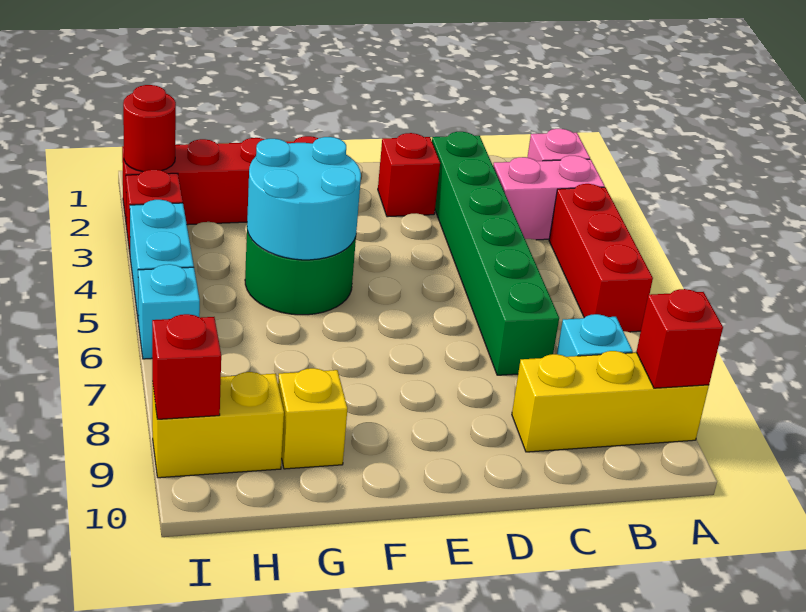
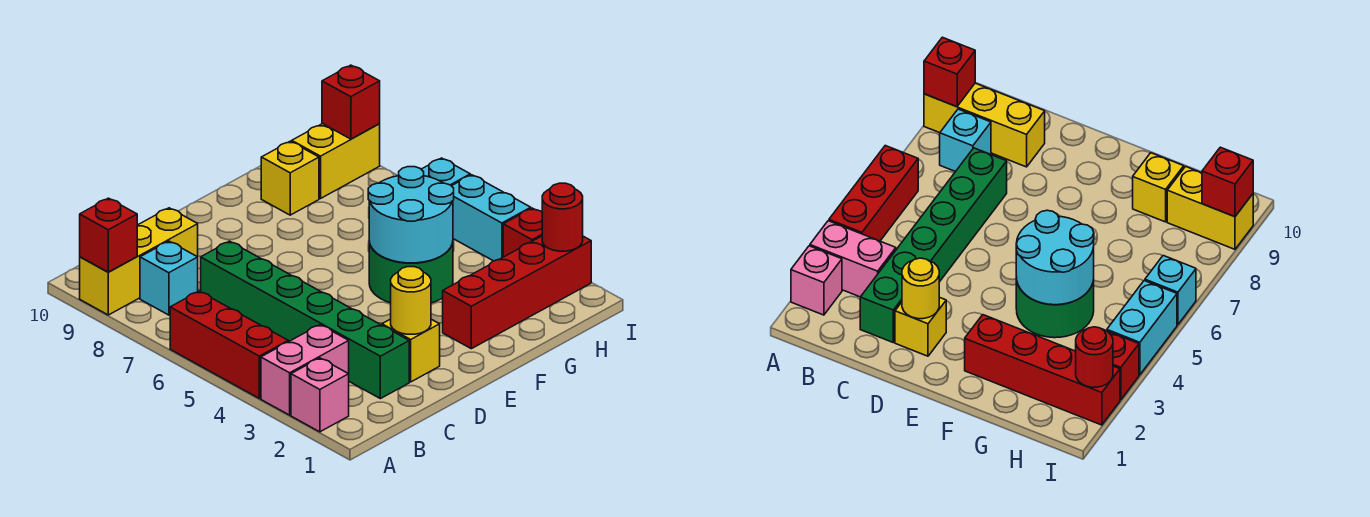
red 1x1 brick [378,133,440,217] -> yellow 1x1 brick [382,319,440,382]
none -> yellow 1x1 round brick [391,267,431,334]

